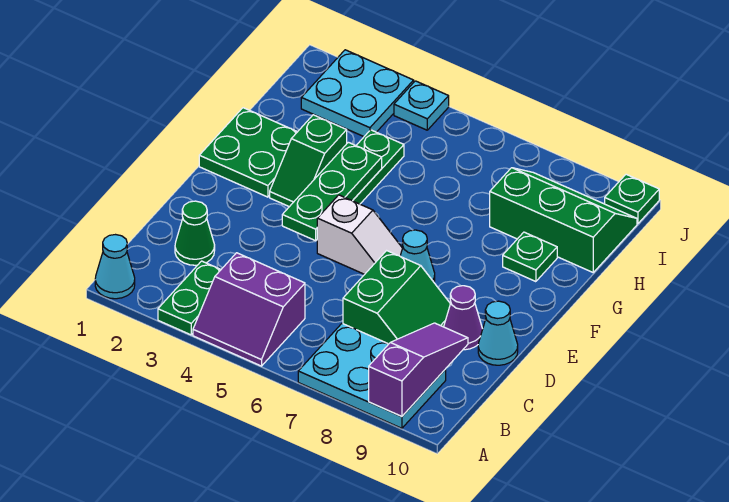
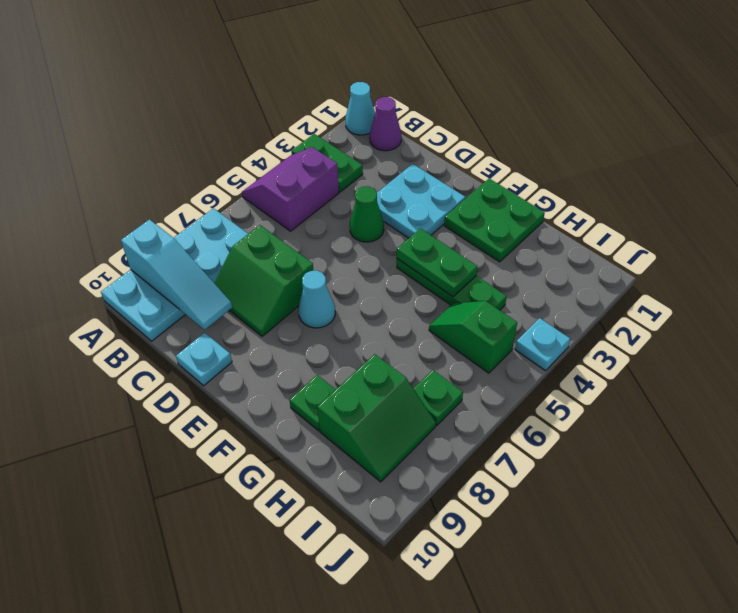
cyan 2x3 plate [298,323,446,428] -> cyan 2x4 plate [101,208,248,341]
purple 1x3 slope [369,323,468,417] -> cyan 1x3 slope [121,220,232,330]
green 1x1 cone [175,201,215,265] -> green 1x1 cone moved to [350,186,384,242]
purple 1x1 cone [444,286,483,350] -> purple 1x1 cone moved to [370,97,401,151]
cyan 1x1 cone [478,301,518,365] -> cyan 1x1 plate [176,333,232,386]
green 1x3 plate [282,142,382,241] -> green 1x2 plate [397,229,477,297]
white 1x2 slope [317,195,402,274] -> none
green 1x2 slope [270,115,347,207] -> green 1x2 slope moved to [429,301,517,373]
green 2x3 slope [490,168,637,272] -> green 2x2 slope [317,354,436,482]
cyan 2x2 plate [301,50,414,137] -> cyan 2x2 plate moved to [377,164,465,238]
green 1x1 plate [605,174,659,224] -> green 1x1 plate moved to [413,370,463,425]

